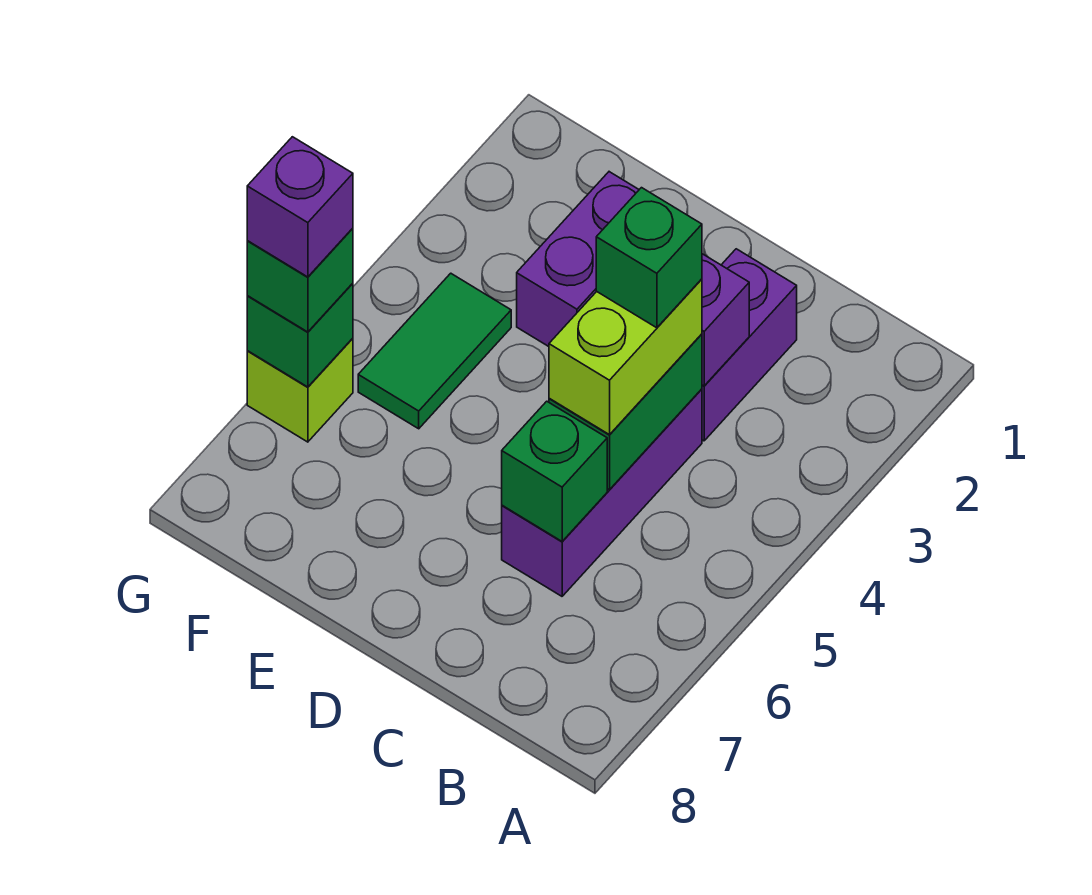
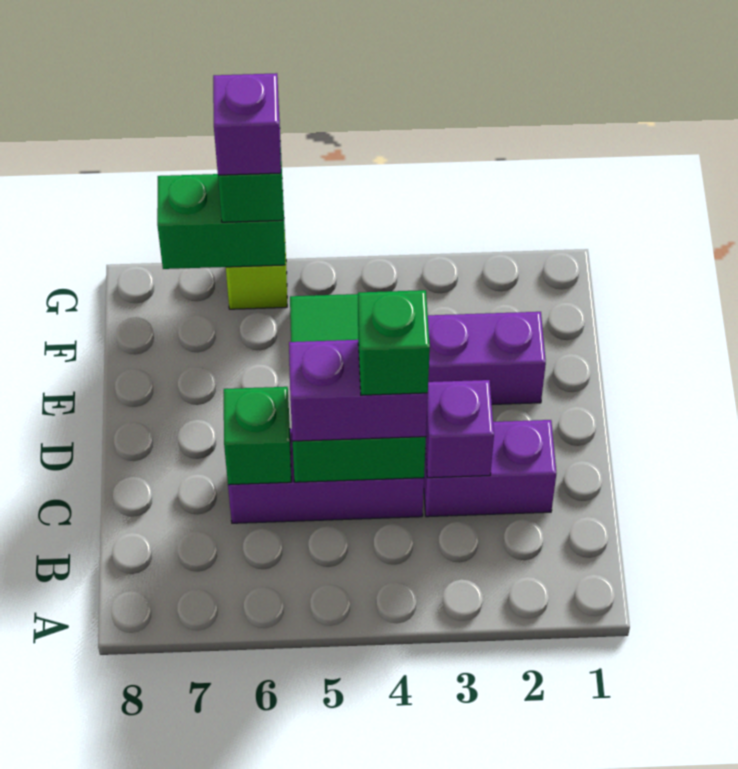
lime 1x2 brick [549,279,702,435] -> purple 1x2 brick [289,340,428,441]
green 1x1 brick [247,283,353,387] -> green 1x2 brick [157,174,285,269]

